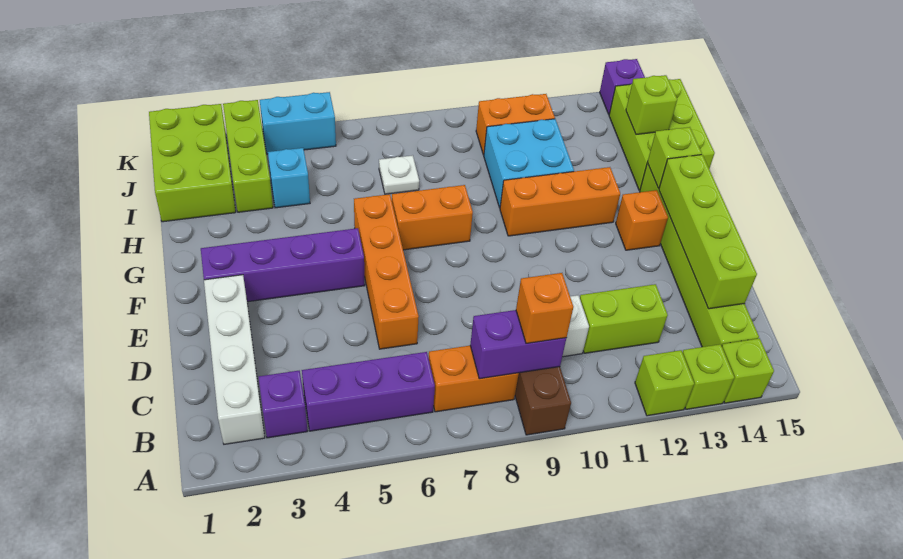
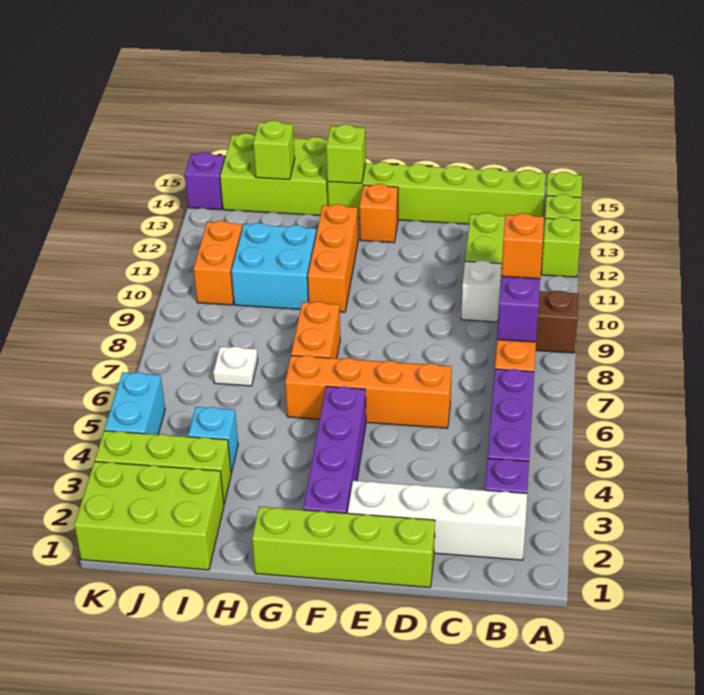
lime 1x4 brick [659,154,757,309] -> lime 1x4 brick moved to [252,507,435,588]

